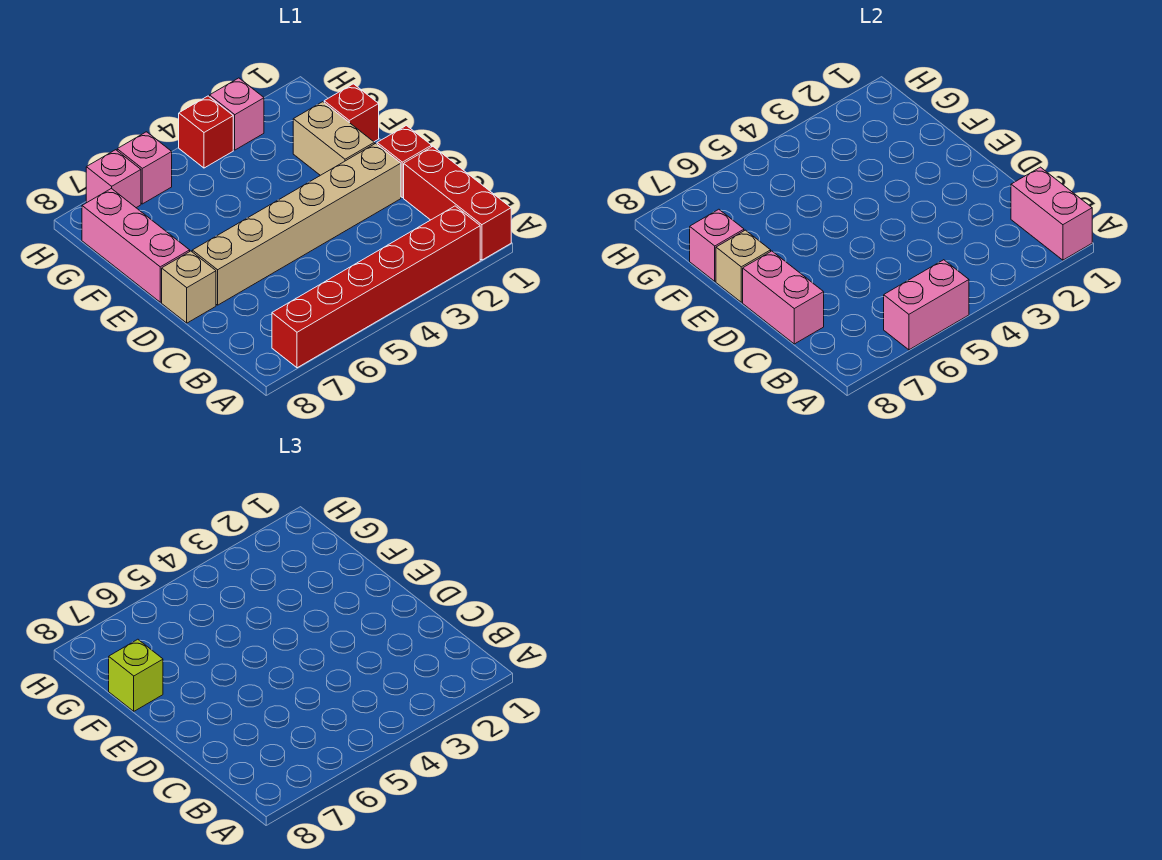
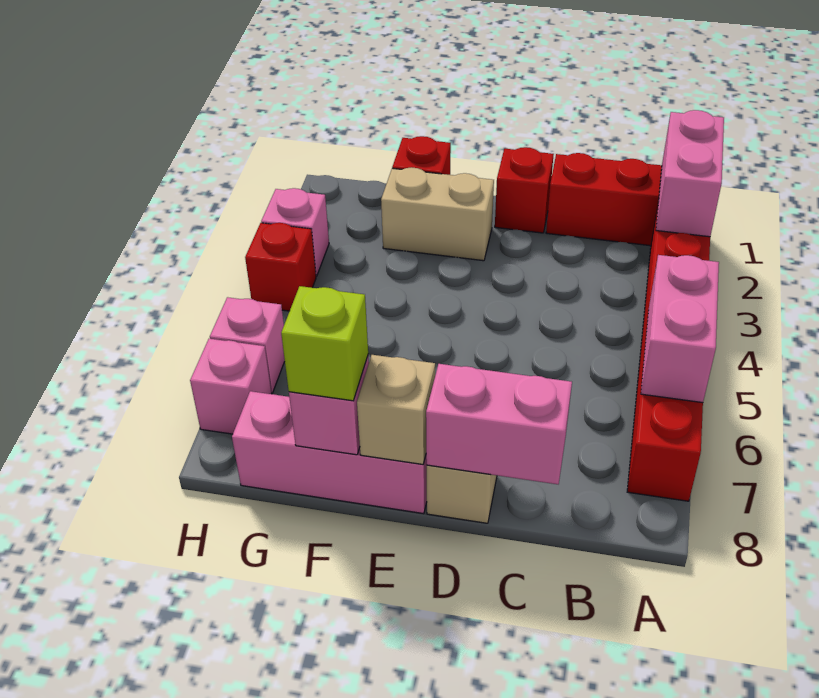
pink 1x2 brick [1011,167,1092,260] -> pink 1x2 brick turned to [656,110,724,237]
tan 1x6 brick [192,143,401,305] -> none

